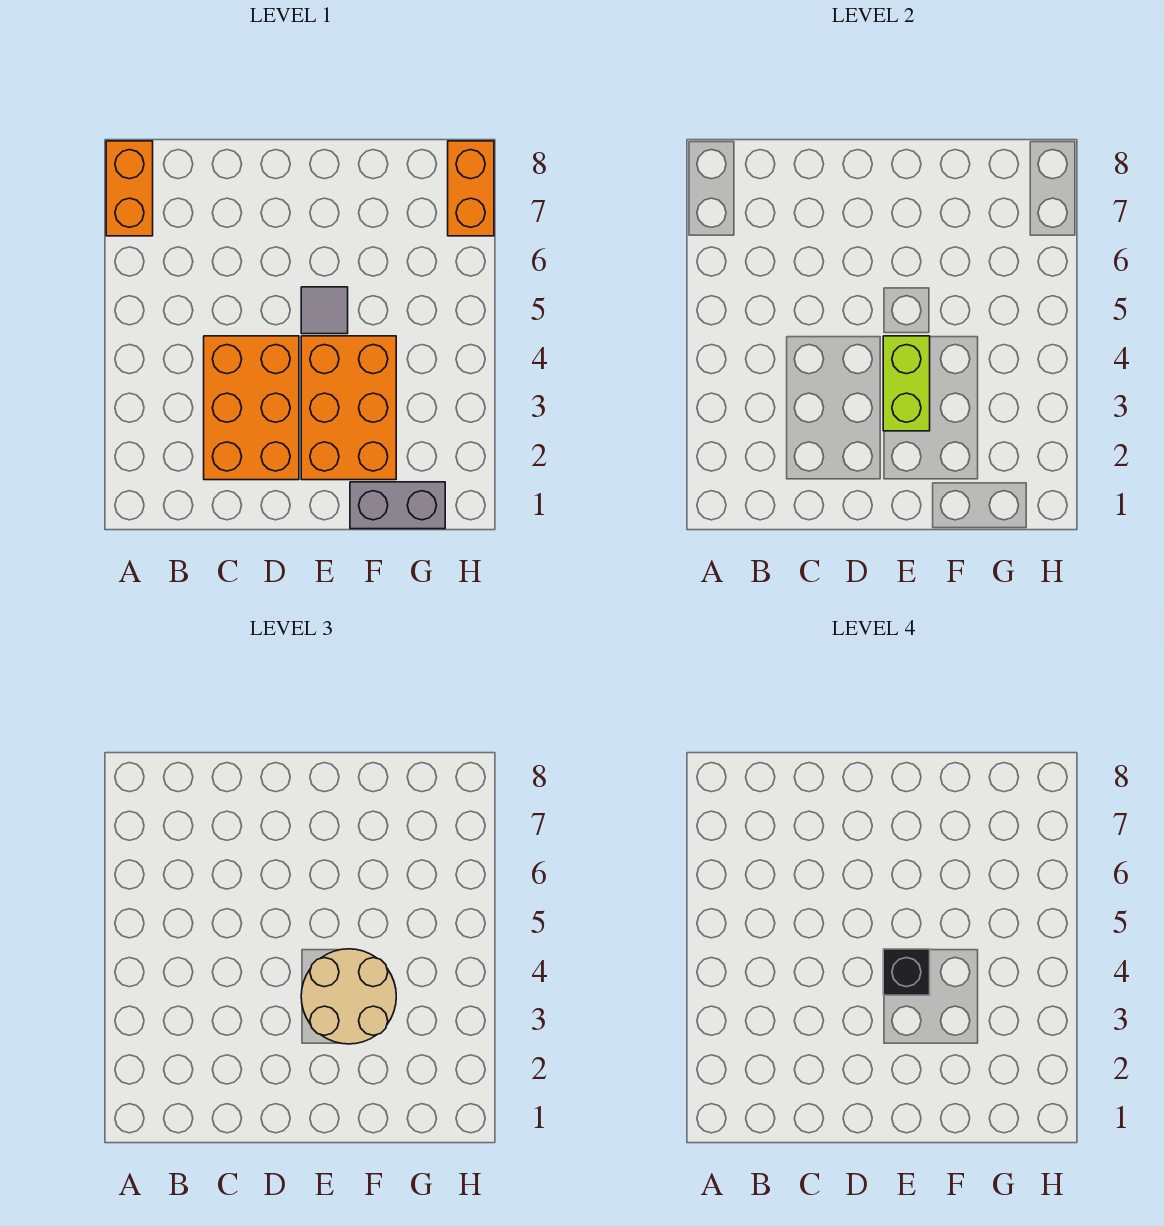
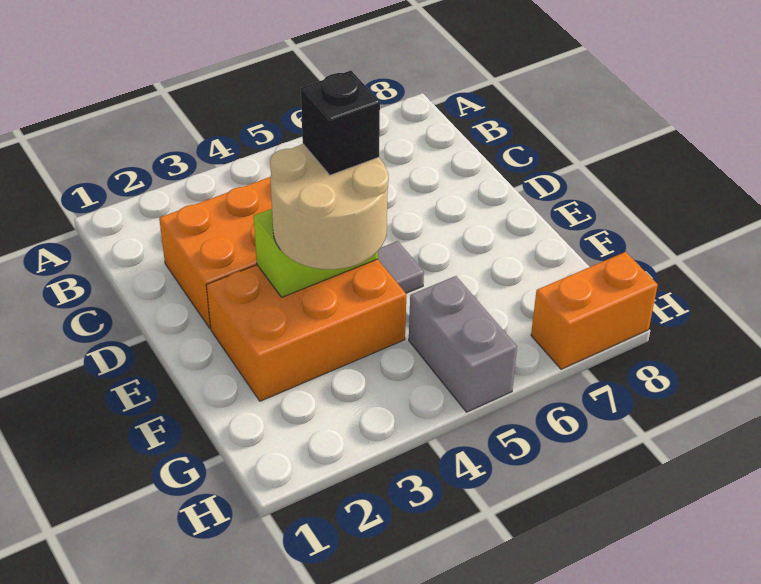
orange 1x2 brick [106,141,153,236] -> none
grey 1x2 brick [350,482,445,529] -> grey 1x2 brick moved to [409,276,517,412]

